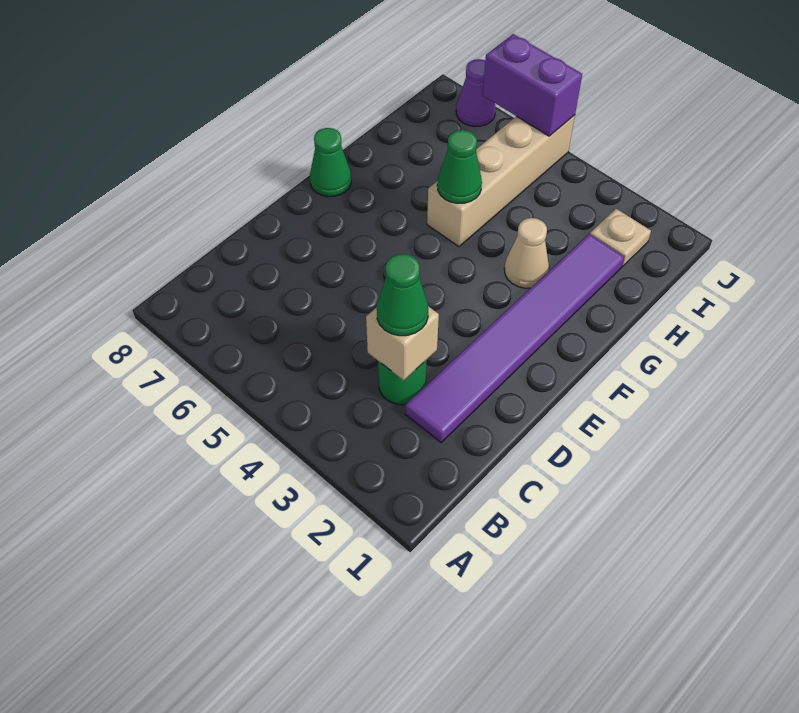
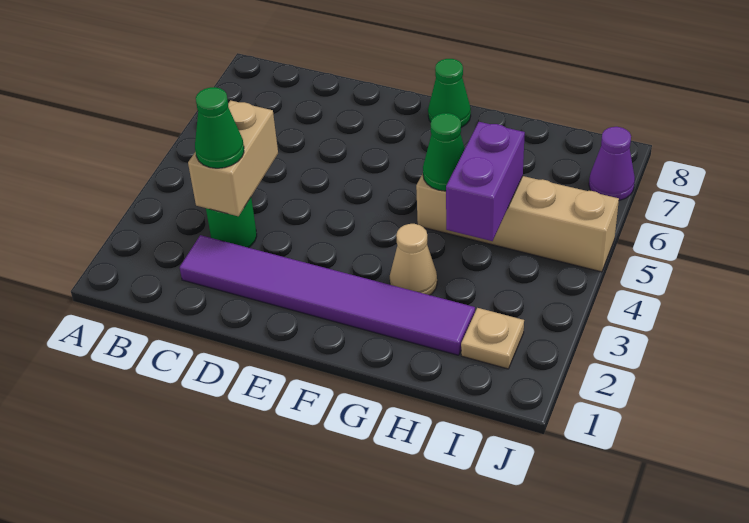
tan 1x1 brick [366,306,439,380] -> tan 1x2 brick [188,100,278,216]
purple 1x2 brick [483,34,582,136] -> purple 1x2 brick moved to [446,122,525,241]

